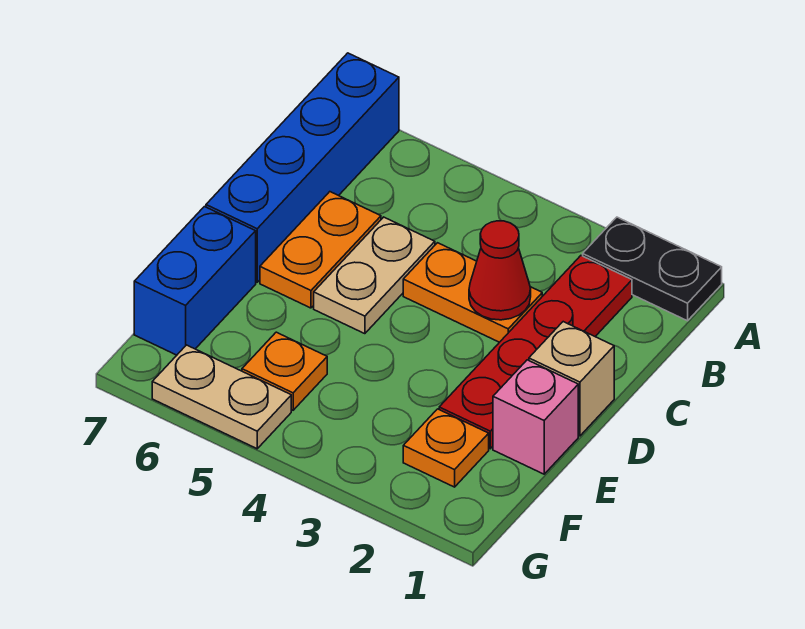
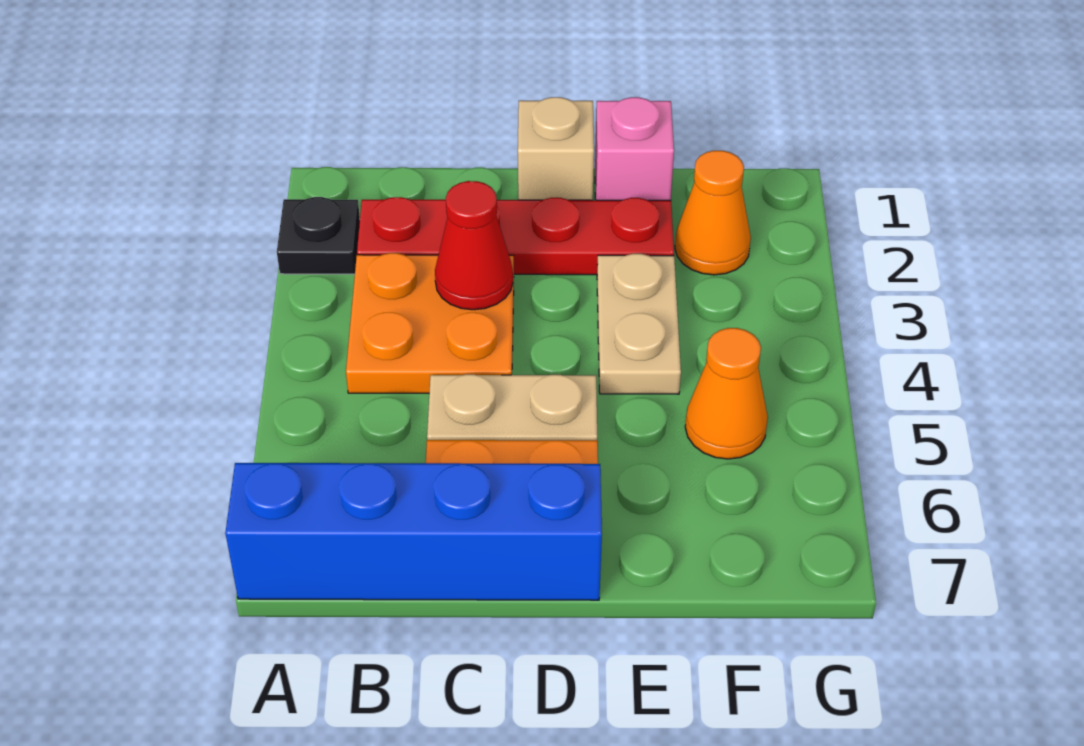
black 1x2 plate [583,217,722,321] -> black 1x1 plate [277,197,360,274]
orange 1x2 plate [403,243,542,342] -> orange 2x2 plate [346,253,514,393]
blue 1x2 brick [134,207,256,355] -> none
orange 1x1 plate [403,409,489,487] -> orange 1x1 cone [675,151,751,275]
orange 1x1 plate [242,332,327,410] -> orange 1x1 cone [685,328,768,459]
tan 1x2 plate [152,345,291,449] -> tan 1x2 plate moved to [597,254,681,394]

